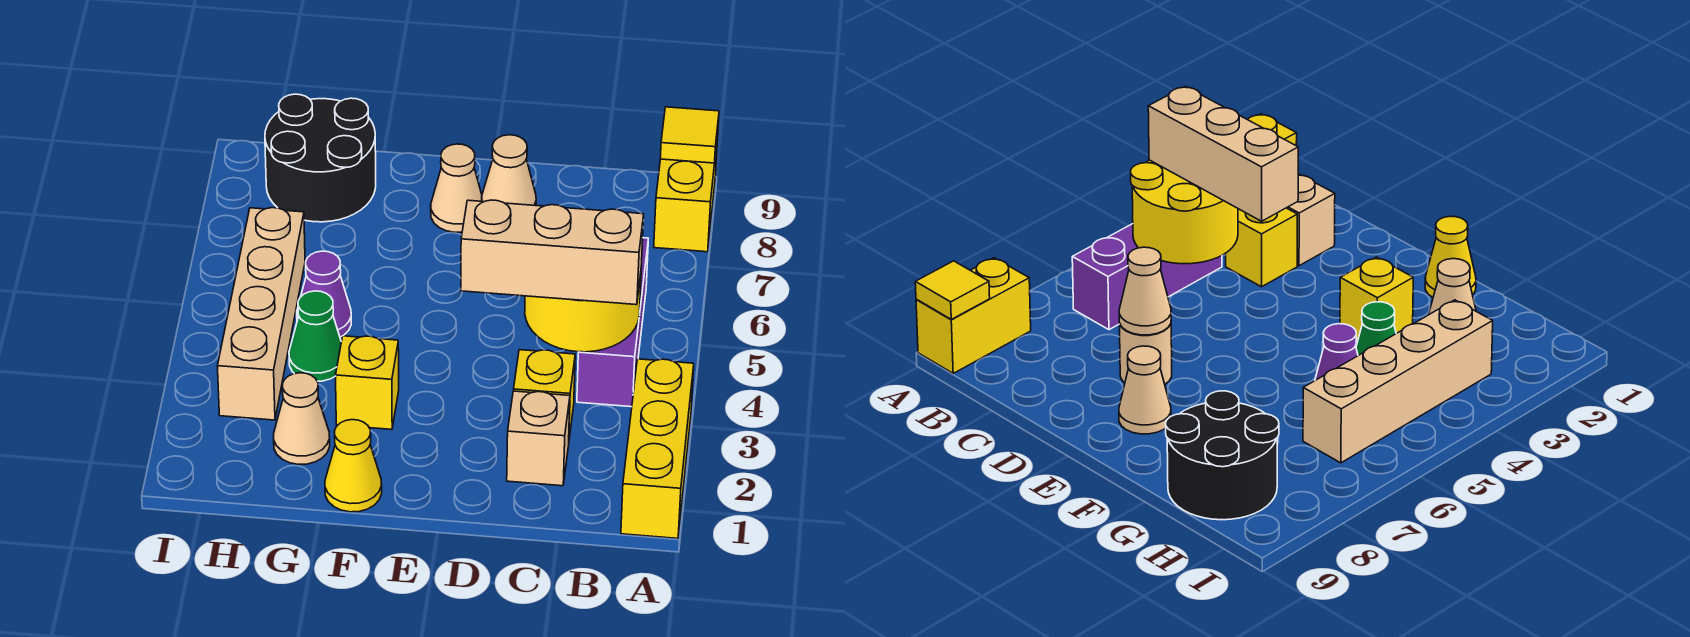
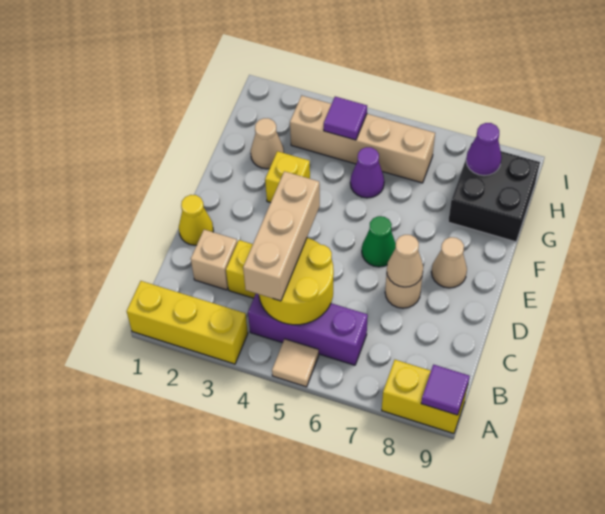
none -> tan 1x1 tile [272,339,319,387]
yellow 1x1 tile [660,107,719,163] -> purple 1x1 tile [421,365,470,415]
yellow 1x1 cone [325,420,382,512] -> yellow 1x1 cone moved to [179,195,213,245]
green 1x1 cone [289,291,341,381] -> green 1x1 cone moved to [362,216,396,267]
black 2x2 round brick [265,94,376,222] -> black 2x2 brick [448,143,540,242]
none -> purple 1x1 tile [324,97,367,140]
none -> purple 1x1 cone [466,123,502,176]

